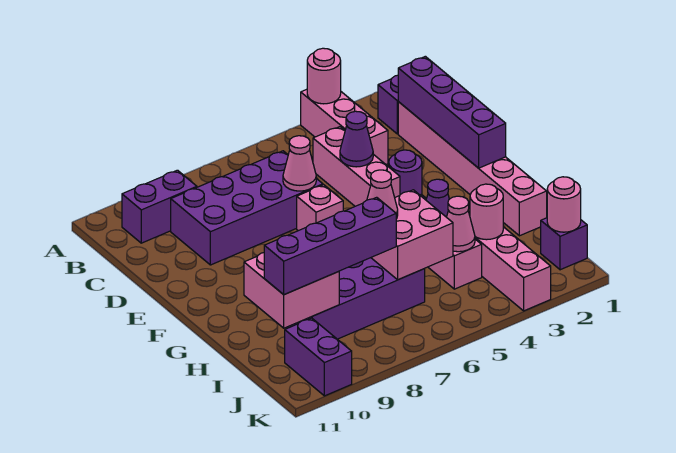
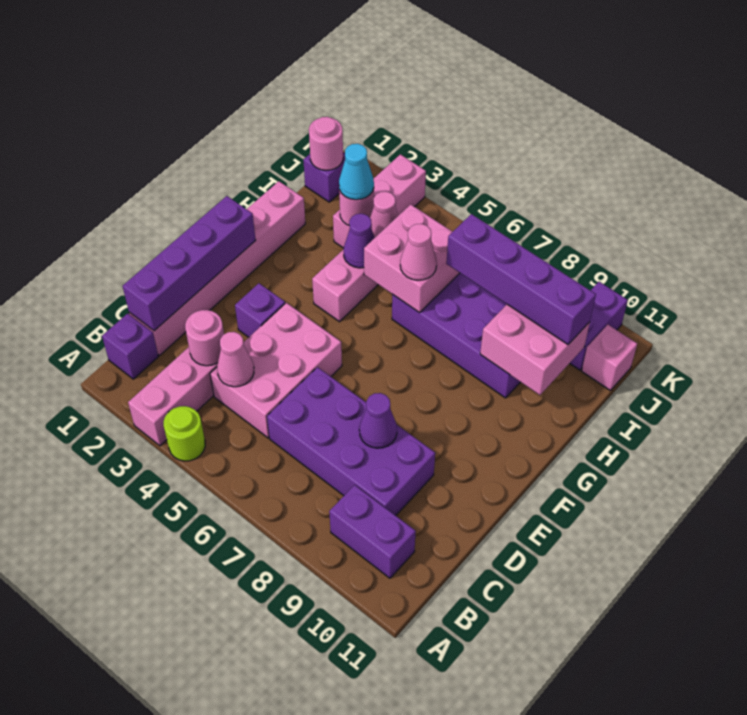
pink 1x1 round brick [307,48,341,104] -> pink 1x1 round brick moved to [185,310,224,366]
none -> lime 1x1 round brick [164,406,205,461]
pink 1x3 brick [313,127,400,206] -> pink 2x3 brick [210,303,342,438]
purple 1x1 cone [340,111,373,167] -> purple 1x1 cone moved to [359,393,397,448]
pink 1x1 cone [283,136,316,191] -> pink 1x1 cone moved to [217,332,254,387]
purple 1x1 round brick [389,150,422,195] -> purple 1x1 brick [235,283,285,337]
pink 1x1 brick [297,185,343,231] -> pink 1x1 brick moved to [582,325,637,390]
none -> cyan 1x1 cone [339,144,374,200]

